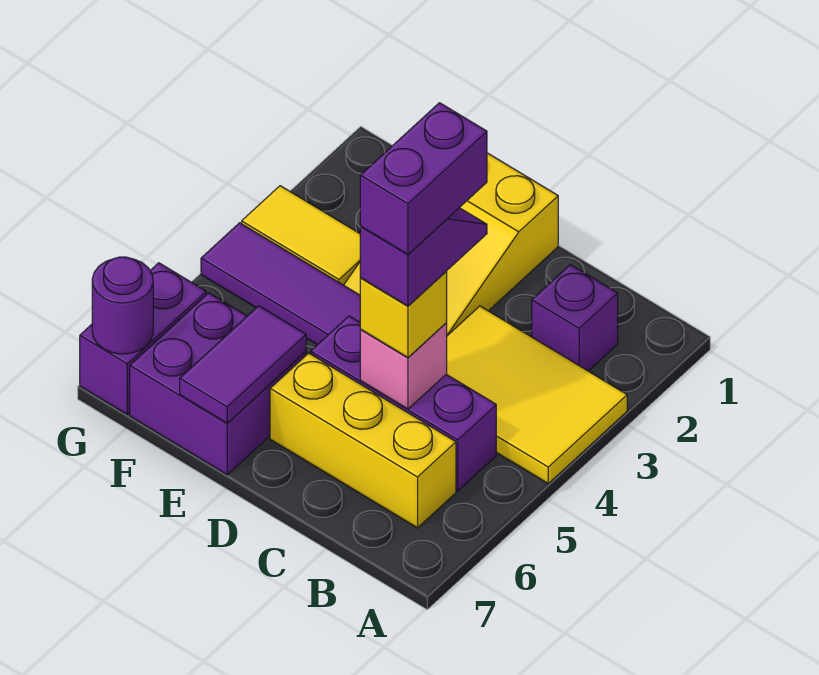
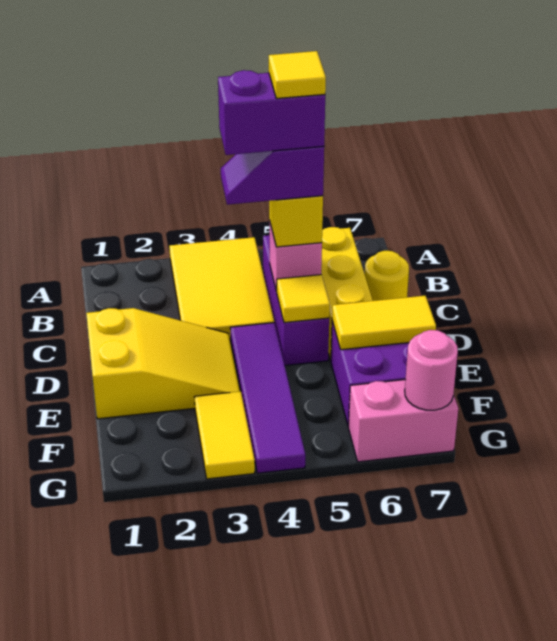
purple 1x1 brick [532,265,618,371] -> none
none -> yellow 1x1 tile [269,51,326,99]
none -> yellow 1x1 round brick [365,251,409,301]
none -> yellow 1x1 tile [276,275,330,323]
purple 1x2 tile [180,306,306,423] -> yellow 1x2 tile [332,296,436,350]
purple 1x2 brick [80,263,206,414] -> pink 1x2 brick [349,380,458,462]
purple 1x1 round brick [92,257,153,354] -> pink 1x1 round brick [405,330,458,410]

